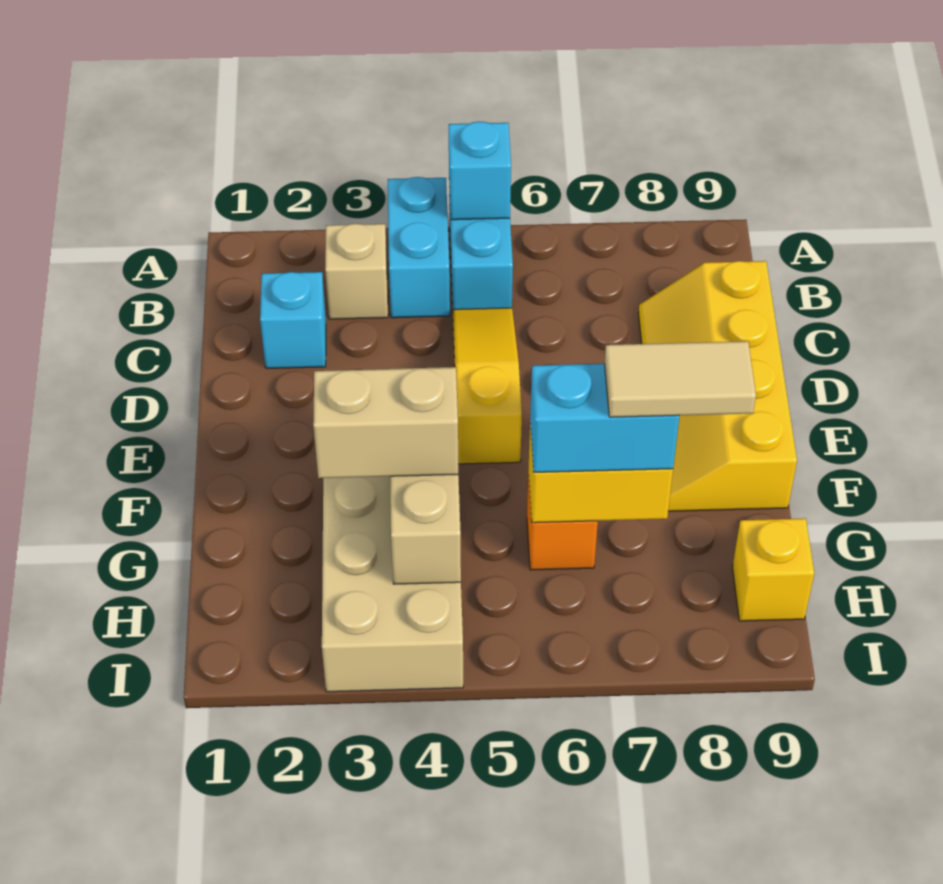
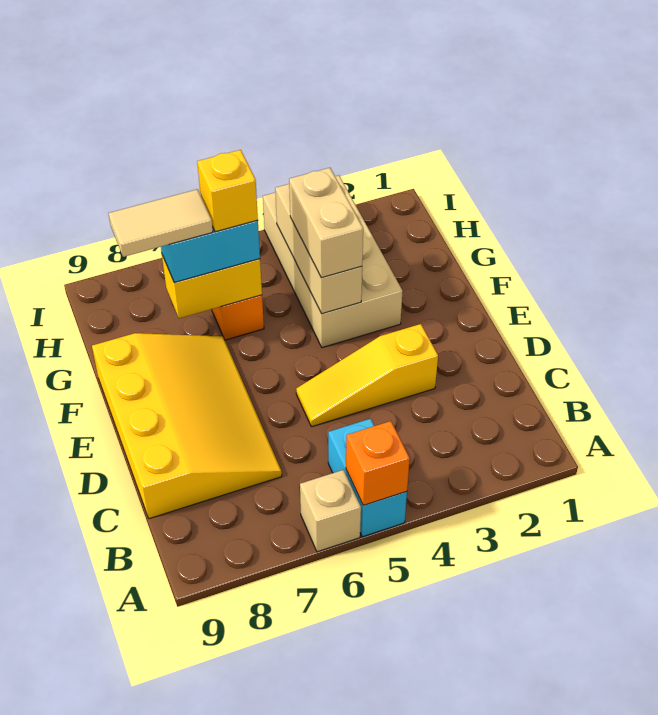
cyan 1x2 brick [388,177,450,318] -> none
cyan 1x1 brick [449,122,511,220] -> orange 1x1 brick [346,421,410,505]
tan 1x1 brick [325,224,388,319] -> tan 1x1 brick moved to [300,470,361,552]
cyan 1x1 brick [260,272,326,368] -> none
yellow 1x3 slope [453,308,522,464] -> yellow 1x3 slope turned to [296,324,438,427]
yellow 2x4 slope [638,261,797,511] -> yellow 3x4 slope [92,333,282,519]
tan 1x2 brick [313,367,458,478] -> tan 1x2 brick turned to [289,168,363,278]
yellow 1x1 brick [733,518,814,621] -> yellow 1x1 brick moved to [197,150,258,232]

